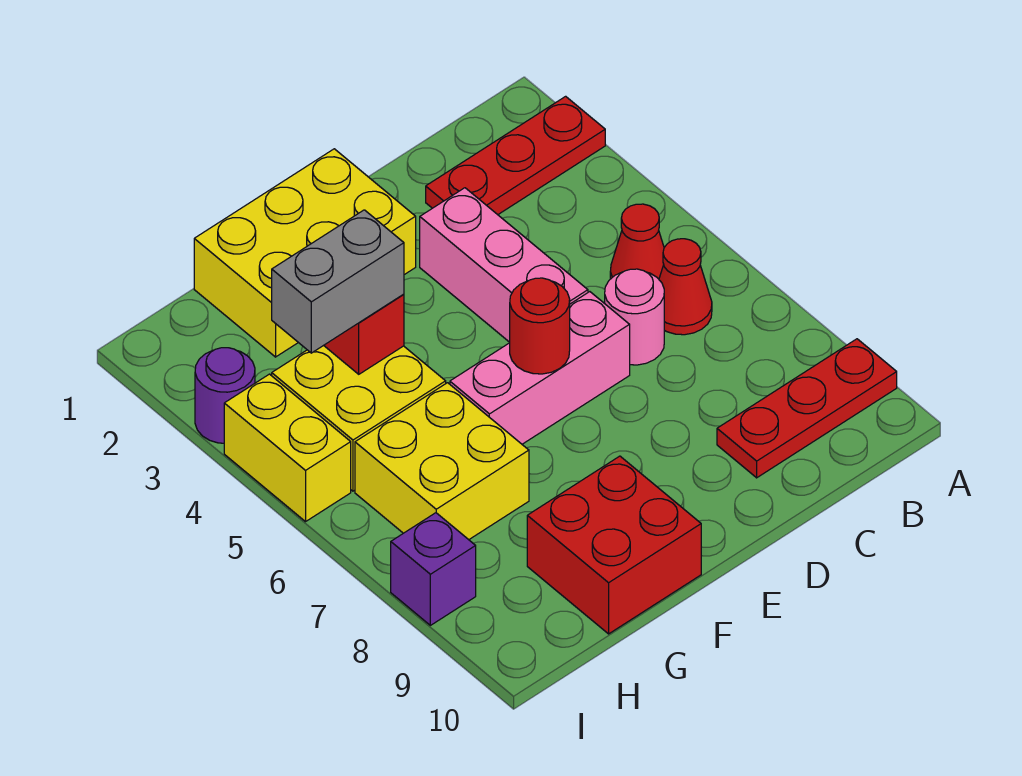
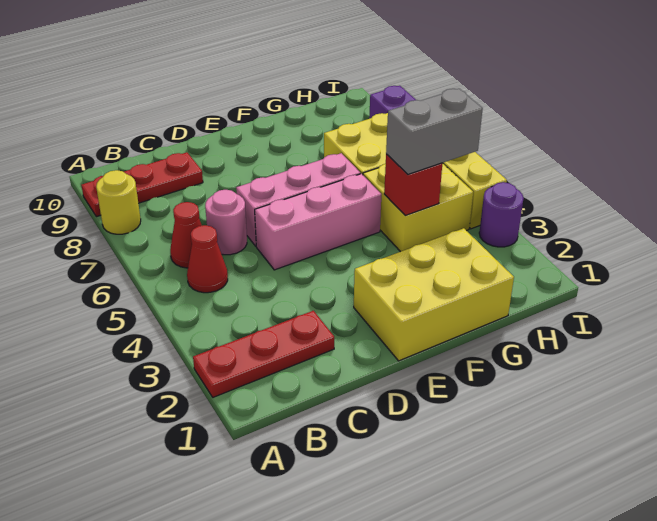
none -> yellow 1x1 round brick [96,170,141,234]
pink 1x3 brick [420,188,588,342] -> pink 1x3 brick turned to [255,174,381,270]
red 1x1 round brick [510,278,570,374] -> none
red 2x2 brick [527,456,701,634] -> none

